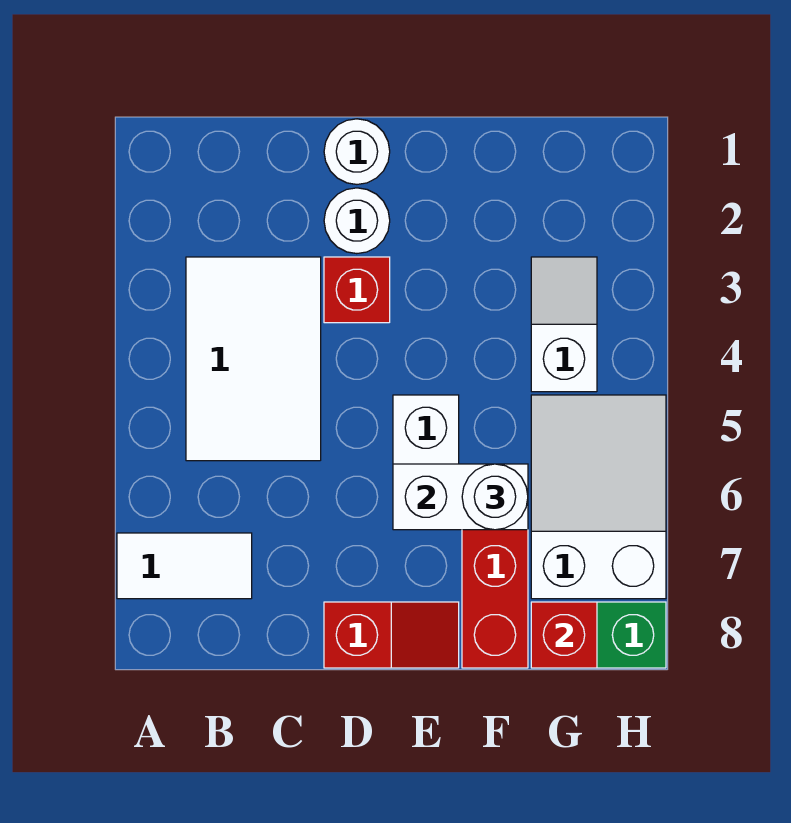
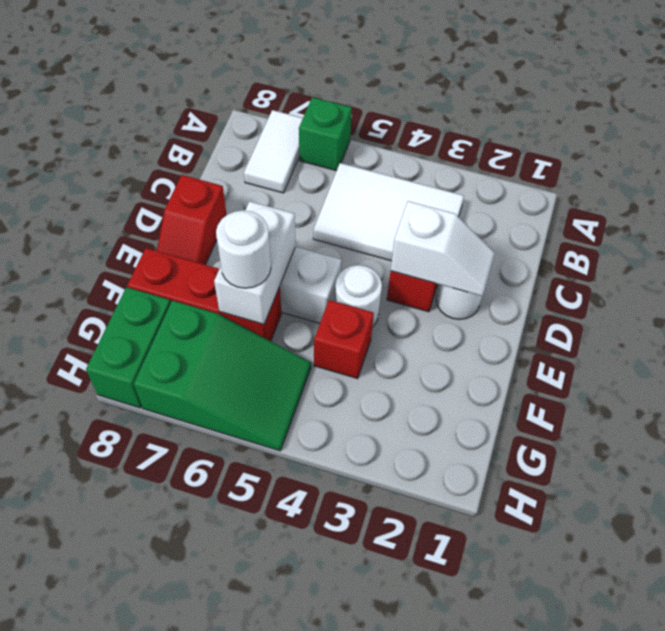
none -> green 1x1 brick [299,97,352,171]
white 1x1 round brick [324,119,390,184] -> white 1x1 round brick moved to [335,265,382,327]
white 1x2 slope [531,257,597,392] -> white 1x2 slope moved to [391,201,495,296]
white 2x3 slope [531,395,666,599] -> green 2x3 slope [134,301,311,451]
red 1x1 brick [531,602,597,668] -> red 1x1 brick moved to [314,300,374,379]

